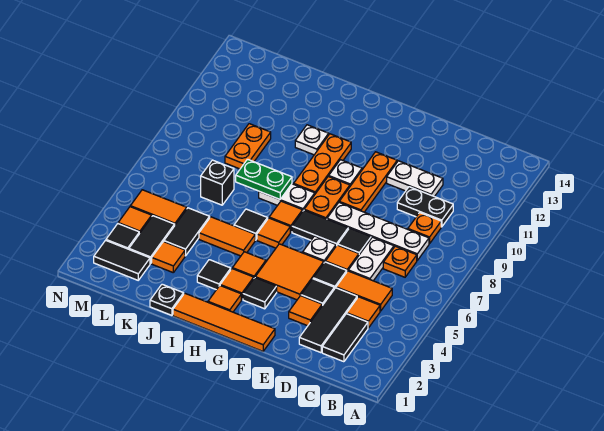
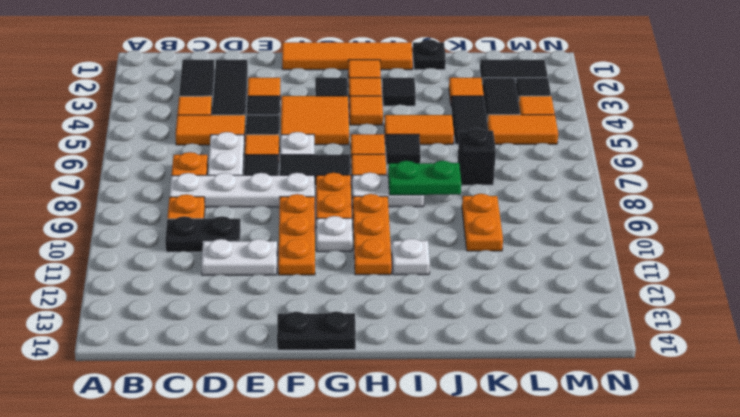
none -> black 1x2 plate [277,311,356,350]

